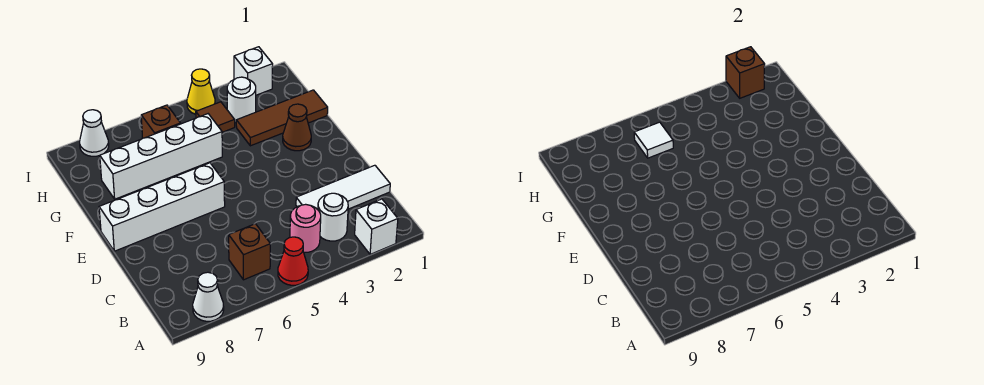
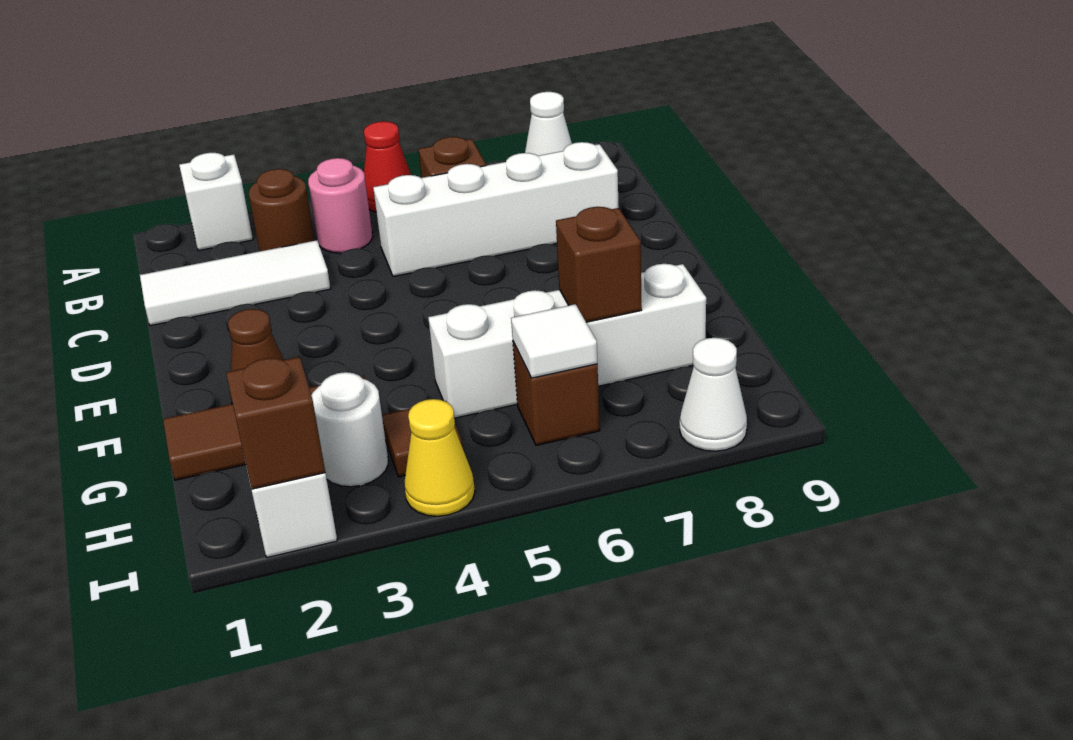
white 1x1 round brick [318,193,348,241] -> brown 1x1 round brick [249,169,315,251]
white 1x4 brick [99,163,225,251] -> white 1x4 brick moved to [373,142,619,276]
none -> brown 1x1 brick [556,207,642,322]

